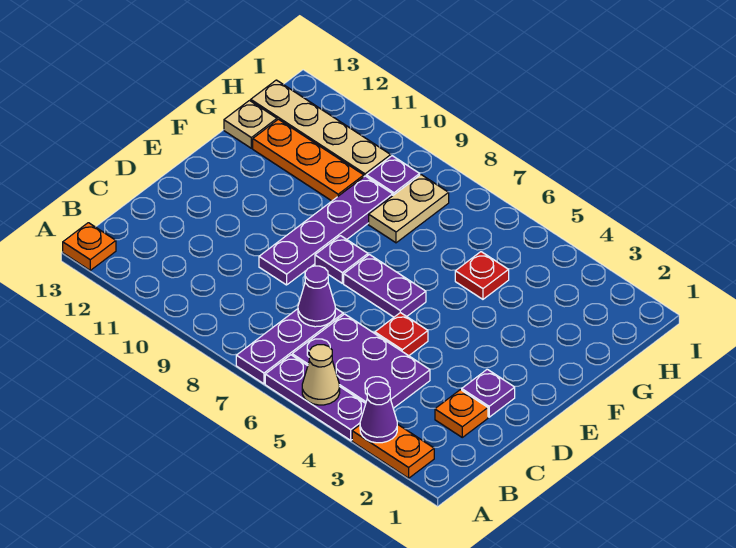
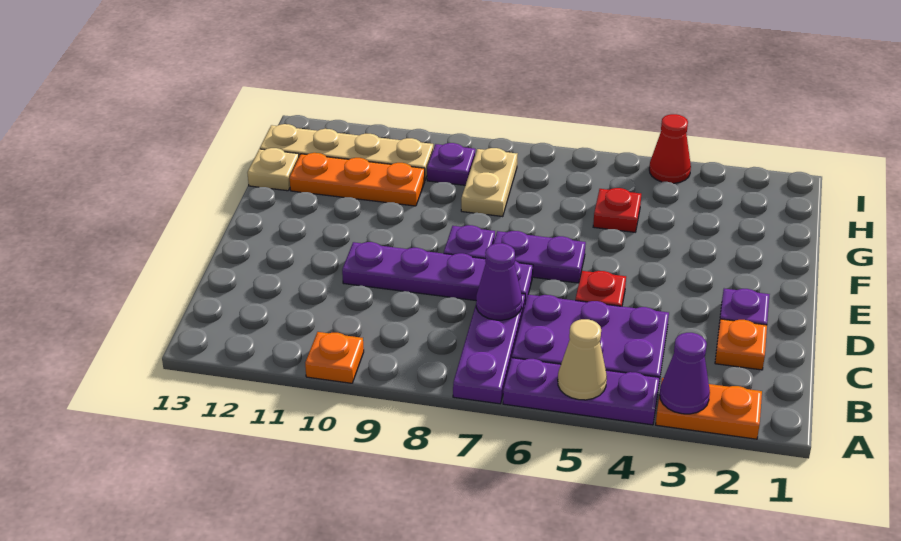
orange 1x1 plate [63,223,116,270] -> orange 1x1 plate moved to [305,332,364,383]
purple 1x4 plate [259,176,393,285] -> purple 1x4 plate turned to [342,242,533,303]
none -> red 1x1 cone [649,114,691,183]

